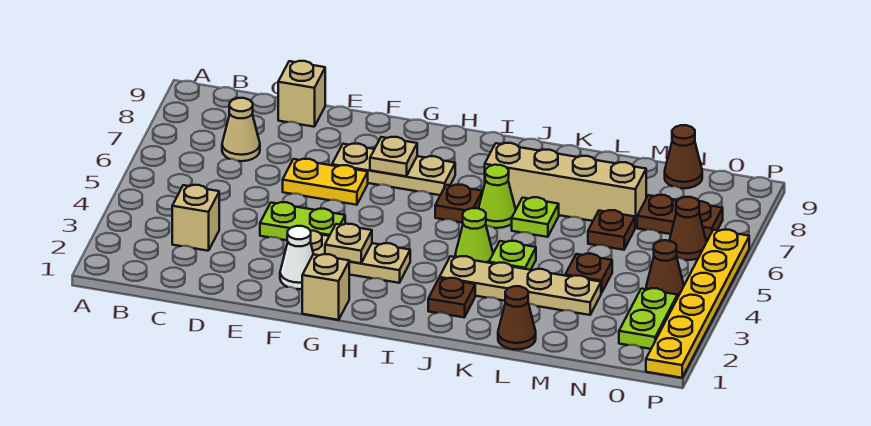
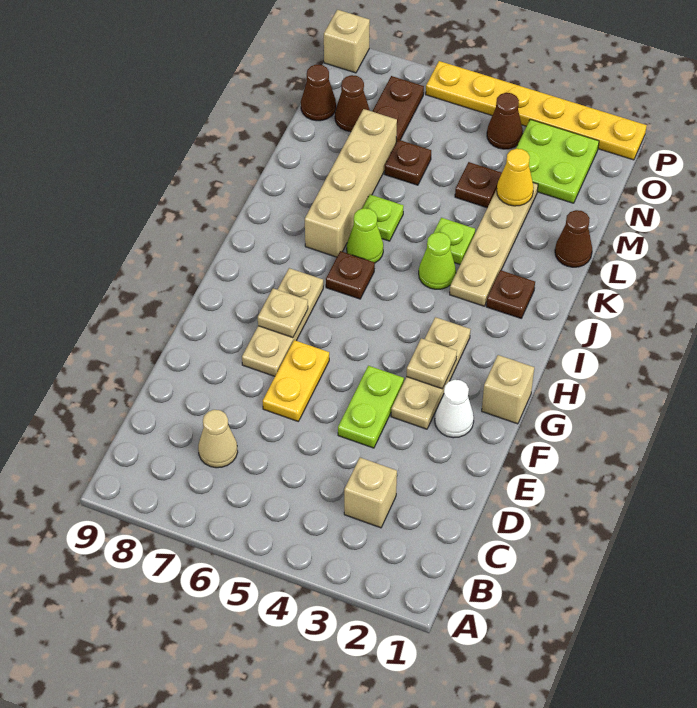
tan 1x1 brick [278,61,325,127] -> tan 1x1 brick moved to [324,10,370,73]
none -> yellow 1x1 cone [497,149,534,206]
lime 1x2 plate [619,288,677,349] -> lime 2x2 plate [516,119,599,203]
brown 1x1 cone [669,197,706,260] -> brown 1x1 cone moved to [335,75,370,132]

